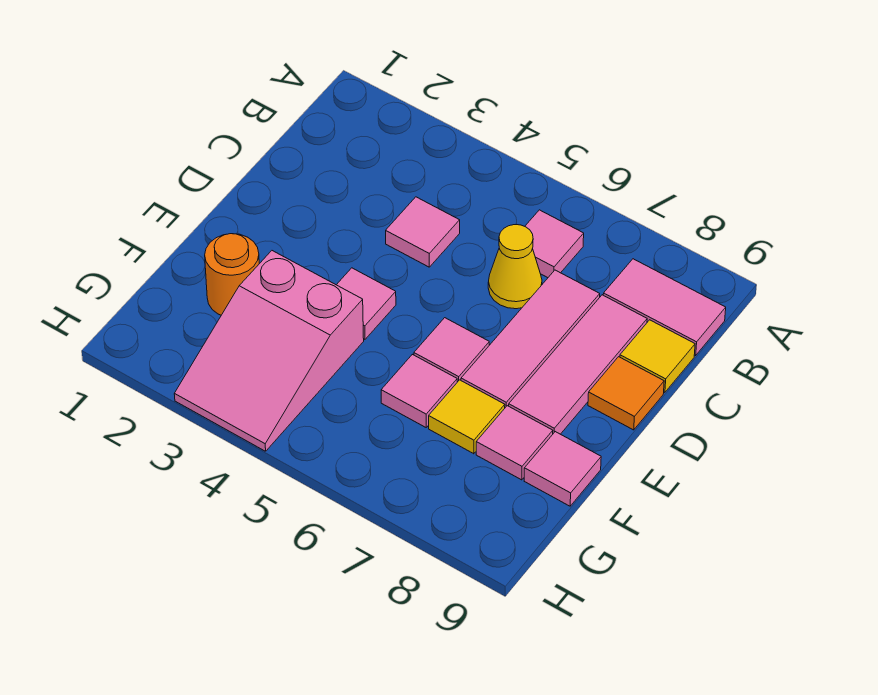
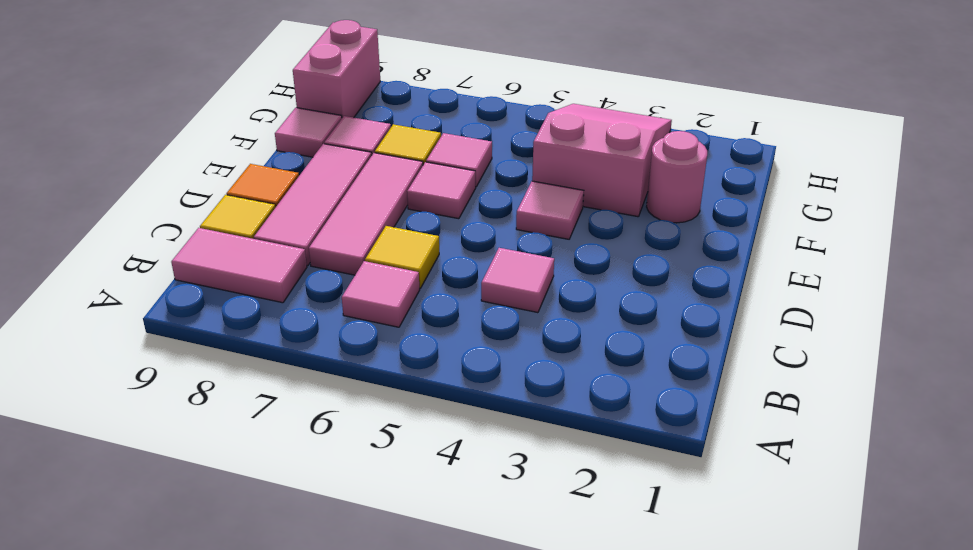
yellow 1x1 cone [488,225,542,309] -> yellow 1x1 tile [365,226,439,288]
orange 1x1 round brick [205,234,259,315] -> pink 1x1 round brick [647,131,707,223]
none -> pink 1x2 brick [293,20,380,118]

